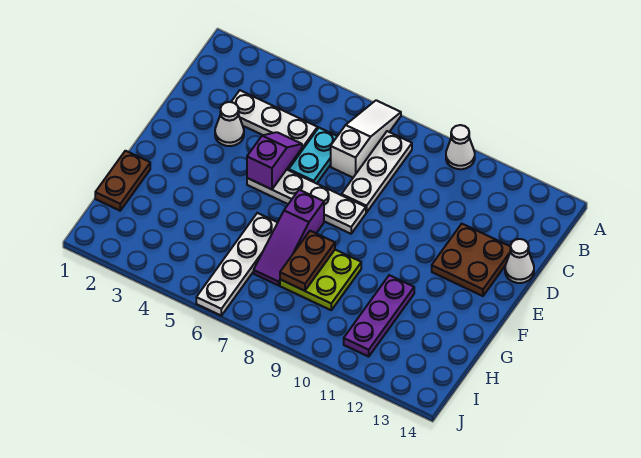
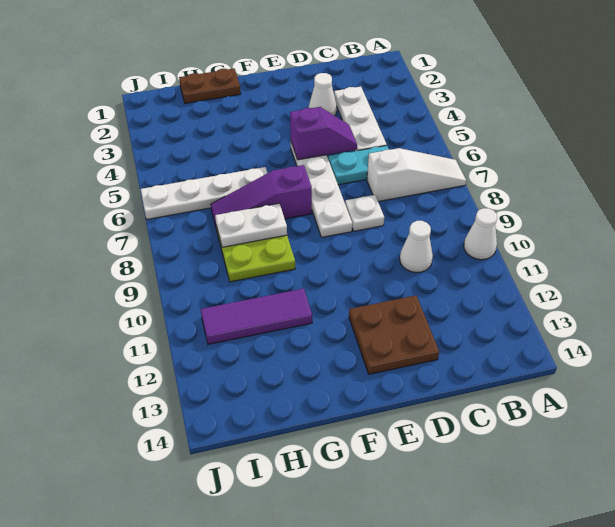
white 1x3 plate [341,131,412,213] -> white 1x1 plate [345,195,384,231]
white 1x1 cone [505,239,534,283] -> white 1x1 cone moved to [400,221,433,272]
brown 1x2 plate [280,231,335,291] -> white 1x2 plate [215,203,287,247]
purple 1x3 plate [344,275,414,357] -> purple 1x3 tile [201,289,312,344]

